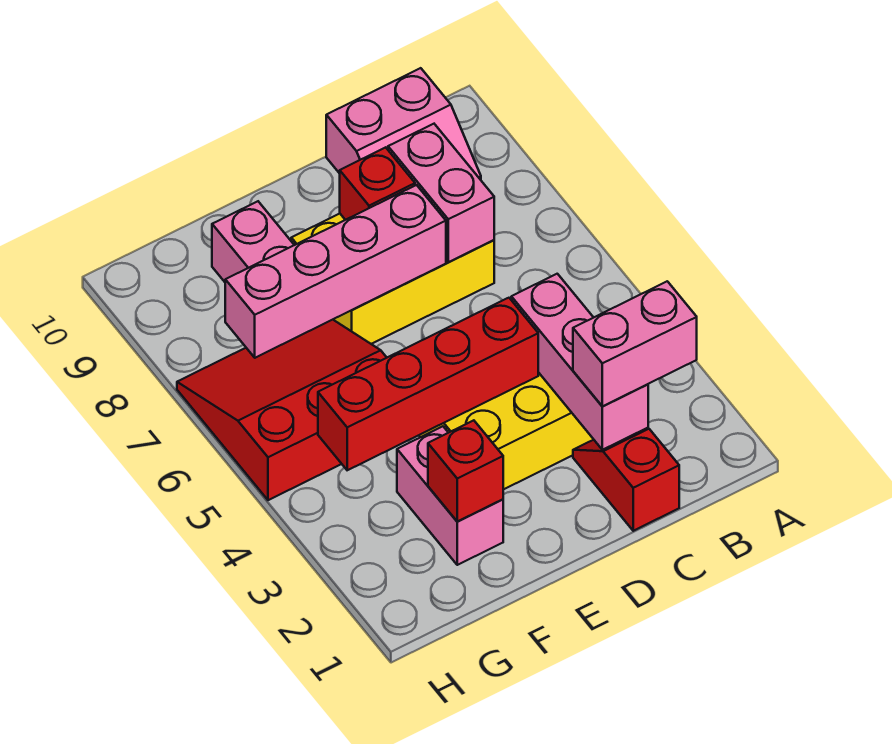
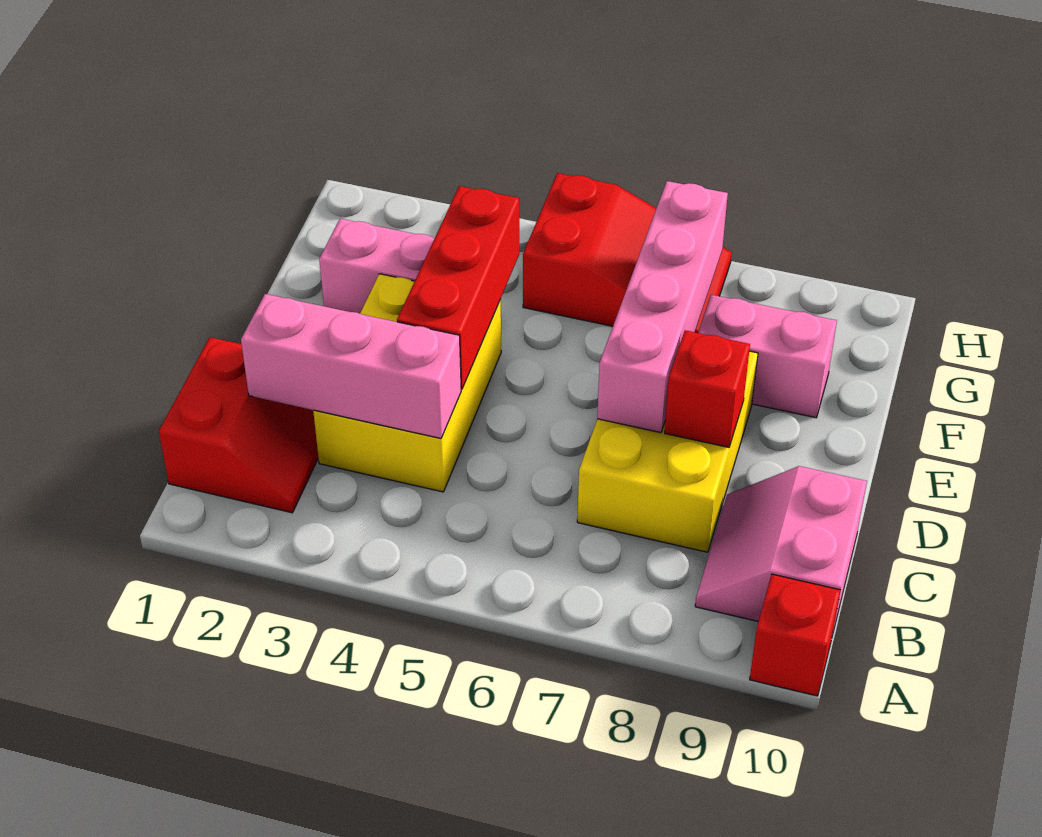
pink 1x2 brick [573,281,697,406] -> none
red 1x2 slope [573,428,679,531] -> red 2x2 slope [159,337,318,513]
pink 1x2 brick [388,124,494,262] -> none
red 1x4 brick [318,298,538,470] -> red 1x3 brick [397,186,520,389]
red 1x1 brick [428,420,503,521] -> red 1x1 brick moved to [750,574,841,696]
red 3x3 slope [177,320,387,500] -> red 2x3 slope [523,173,732,333]

